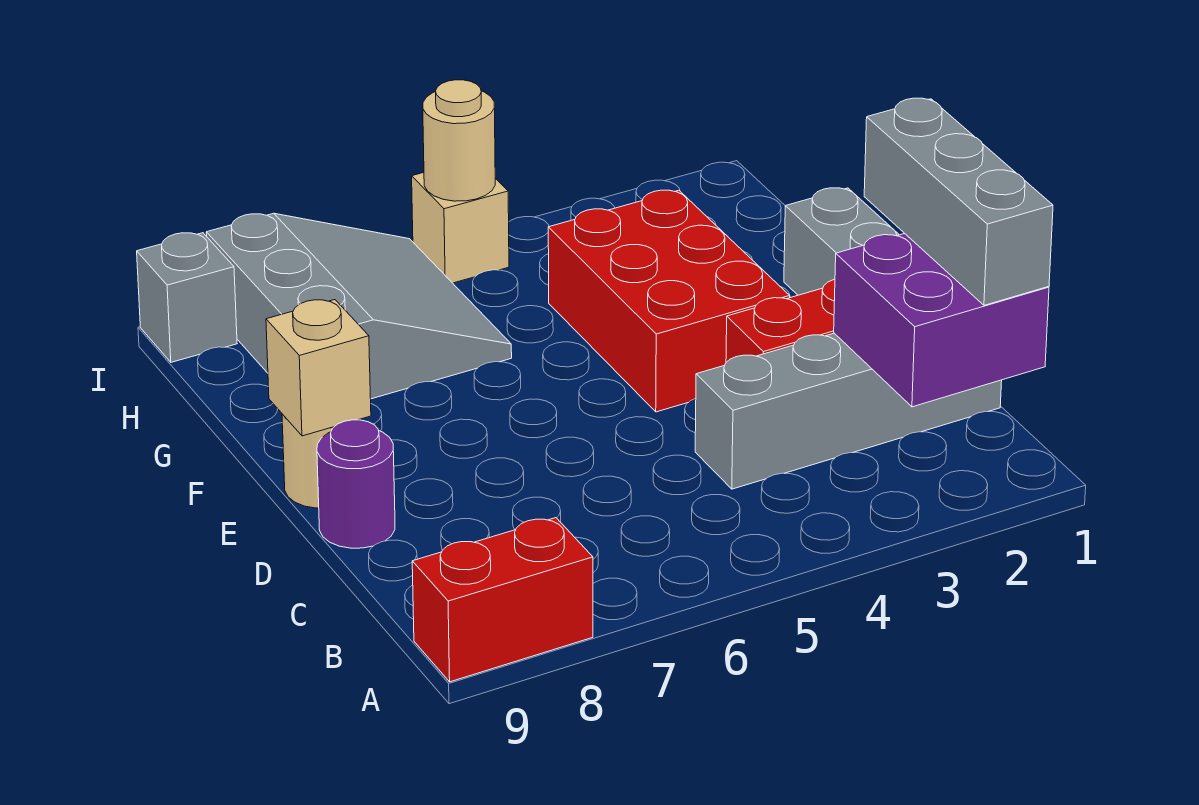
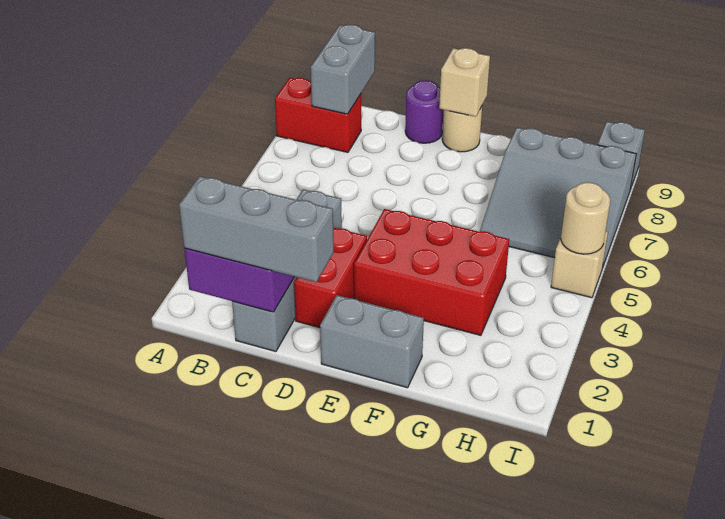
red 1x2 brick [412,518,593,682] -> red 1x2 brick turned to [275,78,361,152]
none -> grey 1x2 brick [311,25,375,114]

